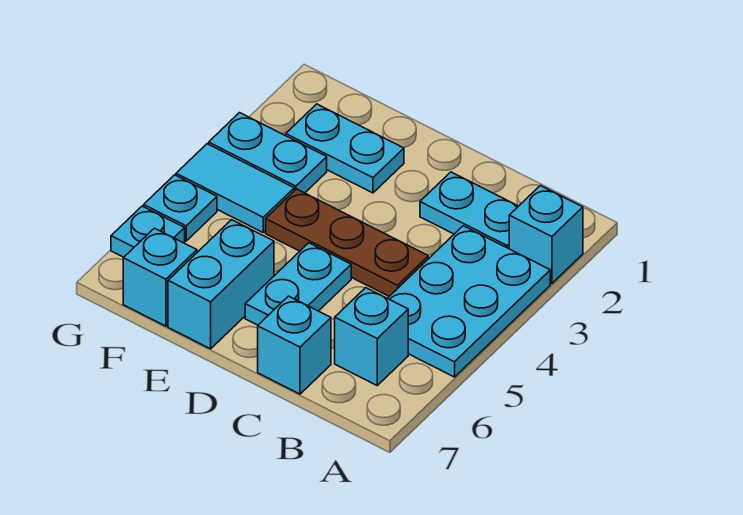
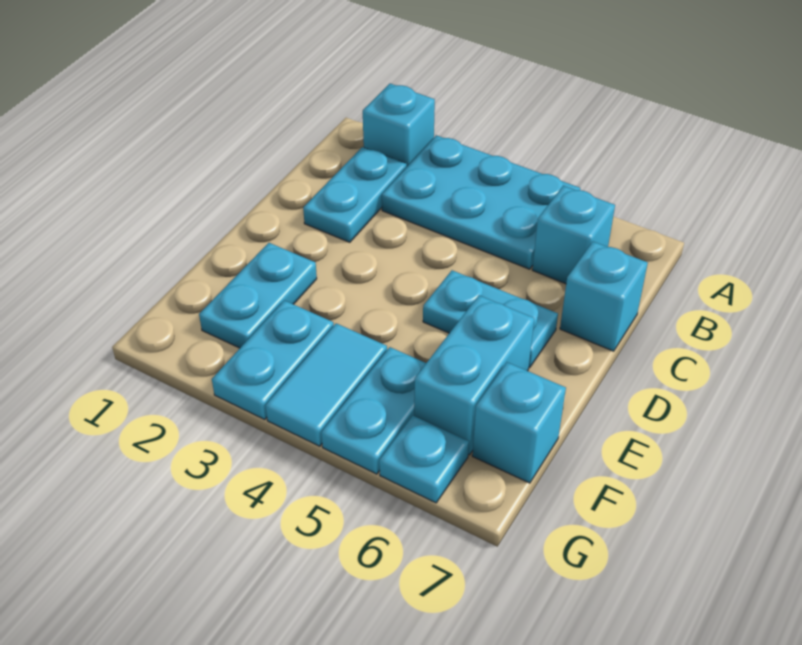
brown 1x3 plate [266,189,428,296] -> none
cyan 1x2 brick [168,220,274,349] -> cyan 1x2 brick turned to [414,295,534,455]
cyan 1x1 plate [144,175,217,241] -> cyan 1x2 plate [321,347,426,474]

